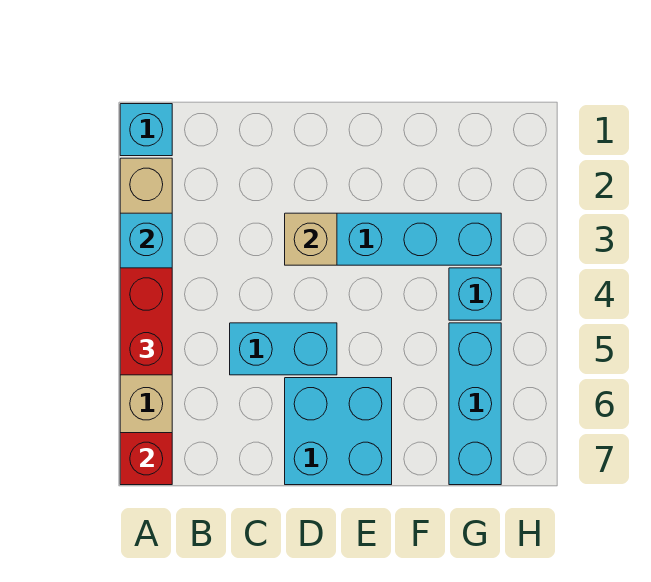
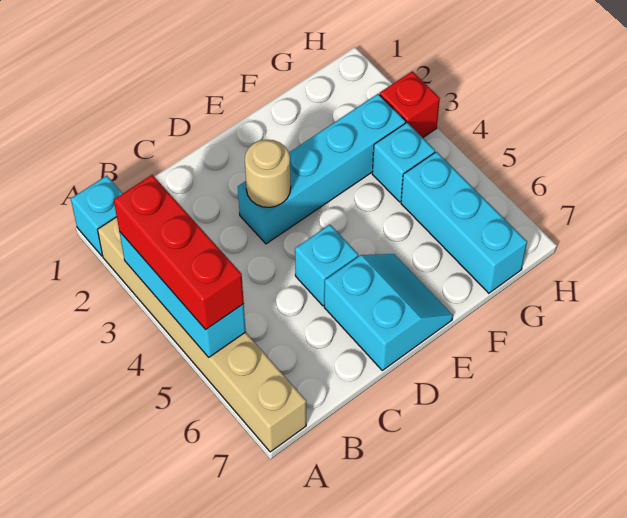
red 1x2 brick [120,268,172,375] -> red 1x3 brick [114,175,244,330]
red 1x1 brick [120,433,172,485] -> red 1x1 brick moved to [380,71,440,138]
cyan 1x2 brick [230,323,337,375] -> cyan 1x1 brick [295,225,358,306]
tan 1x1 brick [285,213,337,265] -> tan 1x1 round brick [245,140,291,207]
cyan 2x2 brick [285,378,392,485] -> cyan 2x2 slope [324,254,453,370]

